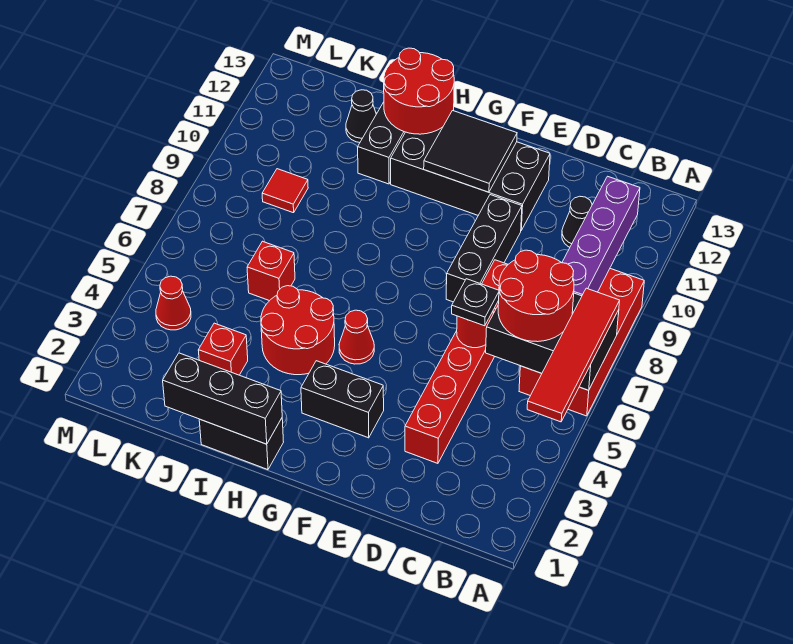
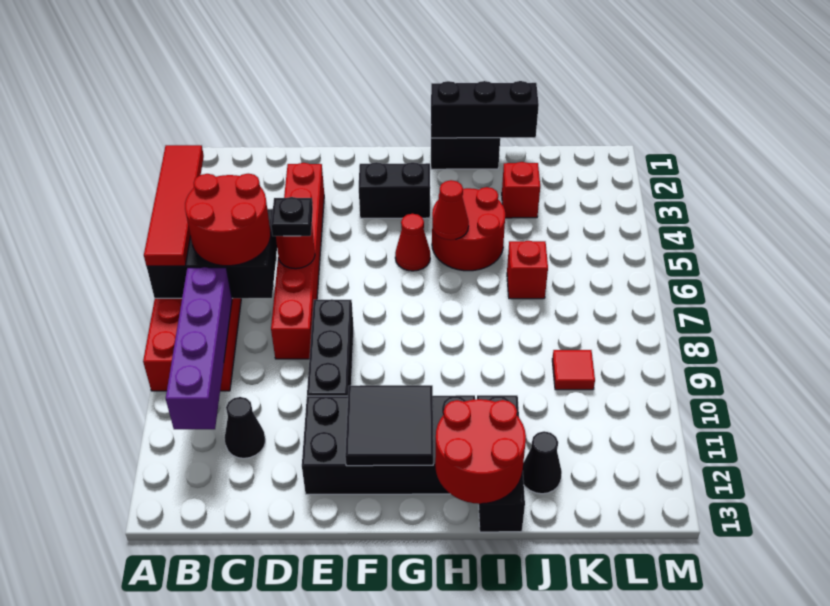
red 1x1 cone [156,276,191,330] -> red 1x1 cone moved to [432,180,469,240]

